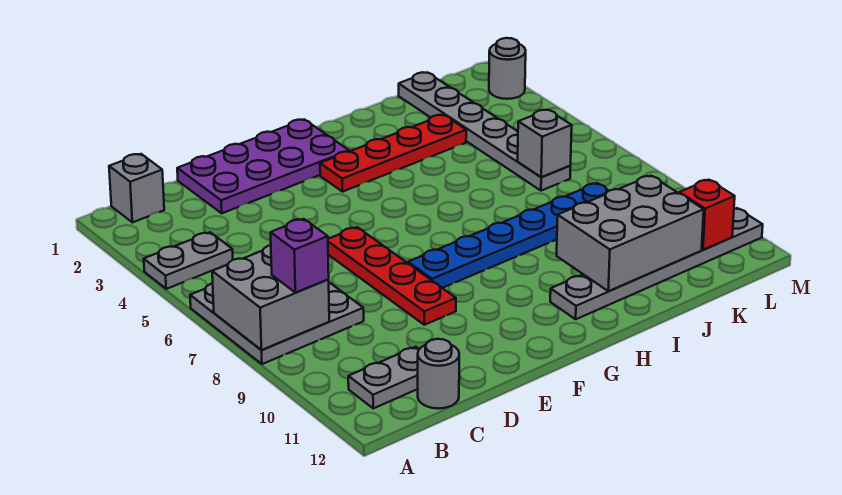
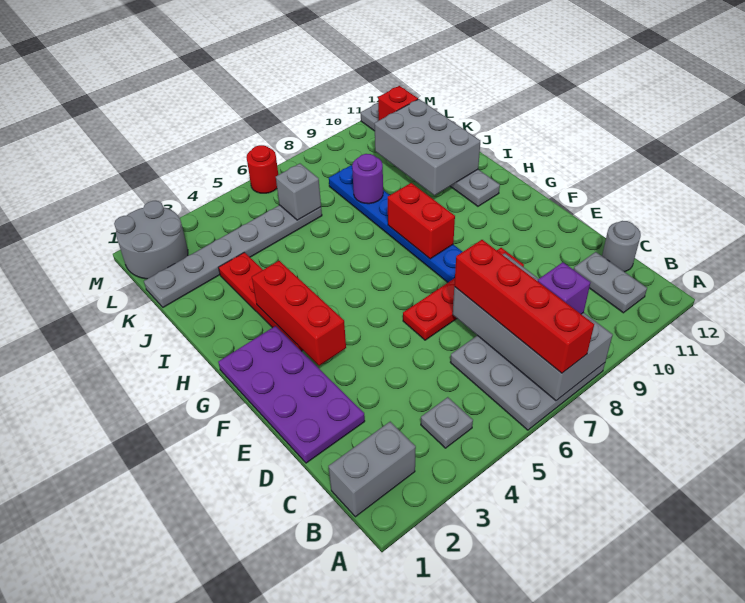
grey 1x2 plate [144,232,233,289] -> grey 1x1 plate [421,397,473,448]
grey 2x2 brick [212,245,329,350] -> grey 2x4 brick [453,253,613,401]
none -> red 1x4 brick [454,240,594,373]
grey 1x1 brick [109,154,164,222] -> grey 1x2 brick [329,422,416,517]
none -> red 1x3 brick [252,261,346,366]
none -> red 1x2 brick [388,183,455,259]
none -> purple 1x1 round brick [352,154,383,204]
grey 1x1 round brick [489,38,526,99] -> grey 2x2 round brick [114,201,188,279]
none -> red 1x1 round brick [246,145,278,193]

